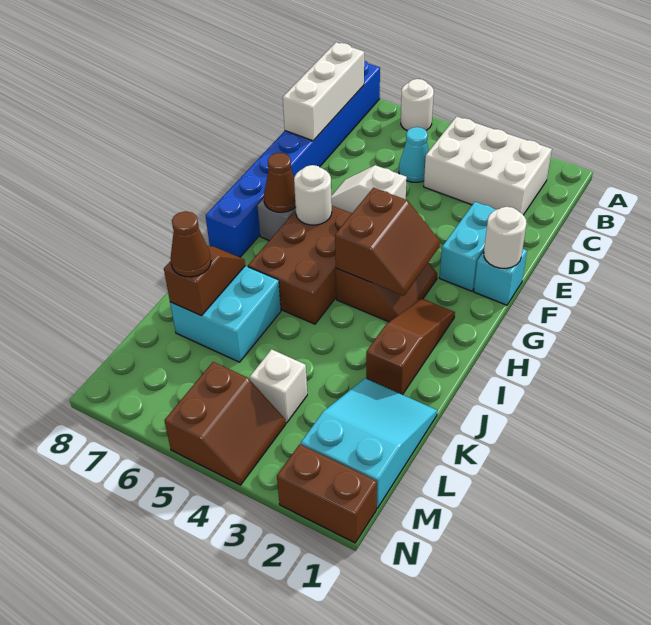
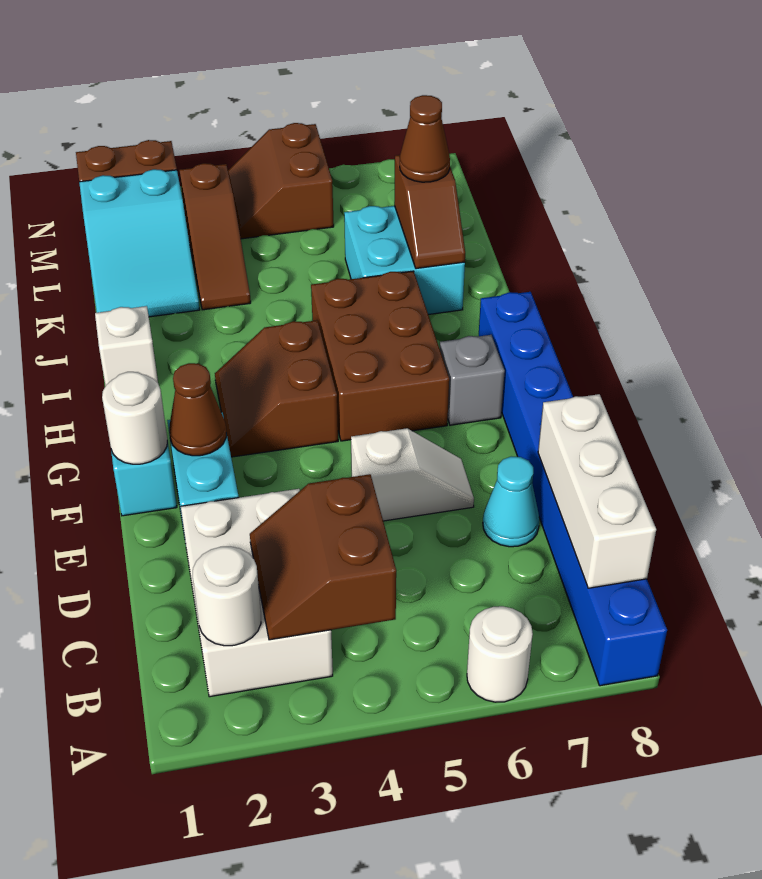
white 2x3 brick [424,117,552,215] -> white 2x3 brick turned to [181,489,333,697]
cyan 1x1 cone [399,127,429,182] -> cyan 1x1 cone moved to [483,456,539,547]
brown 2x2 slope [335,188,440,296] -> brown 2x2 slope moved to [250,474,396,640]
white 1x1 round brick [294,165,332,225] -> white 1x1 round brick moved to [193,547,261,646]
brown 1x1 cone [264,153,296,212] -> brown 1x1 cone moved to [169,363,226,456]
brown 1x3 slope [366,299,455,395] -> brown 1x3 slope moved to [179,163,251,310]
white 1x1 brick [250,349,307,423] -> white 1x1 brick moved to [95,306,158,386]

